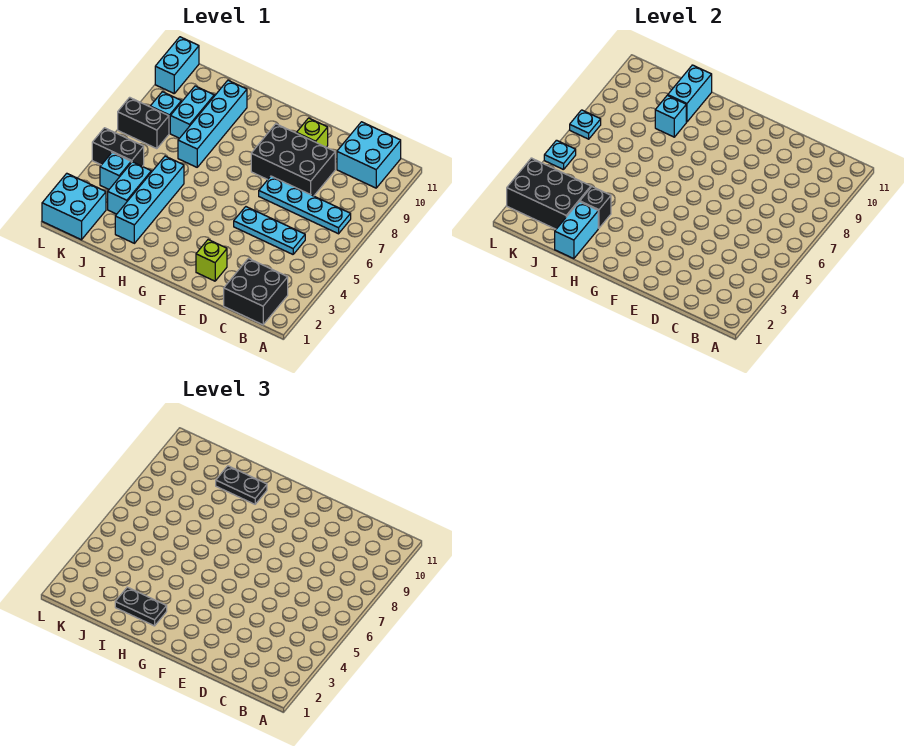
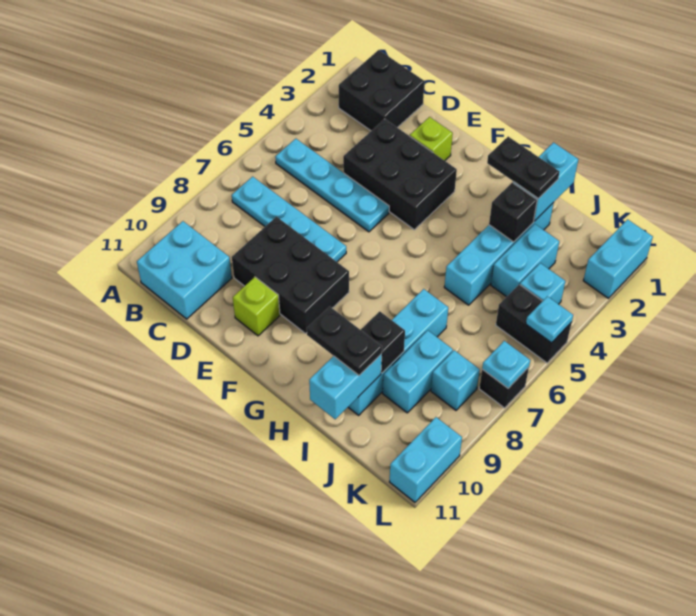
cyan 1x3 plate [234,207,305,254] -> cyan 1x4 plate [275,139,389,232]
cyan 1x1 brick [655,95,686,137] -> black 1x1 brick [361,311,405,373]
black 2x3 brick [507,158,591,229] -> black 2x3 brick moved to [343,119,457,230]
cyan 2x2 brick [42,173,106,240] -> cyan 1x2 brick [583,219,653,298]
black 1x2 brick [118,97,169,149] -> black 1x1 brick [479,367,529,408]

